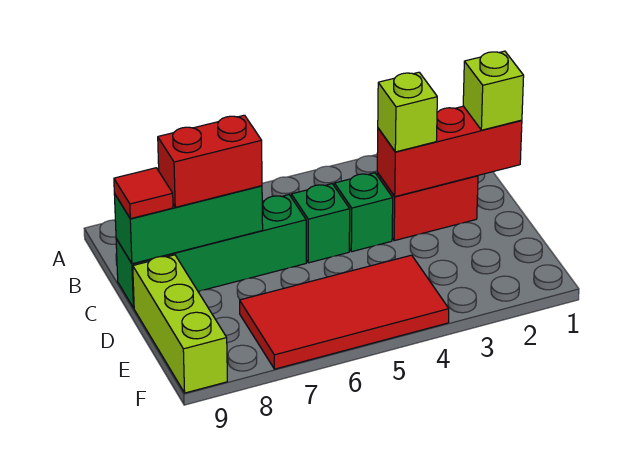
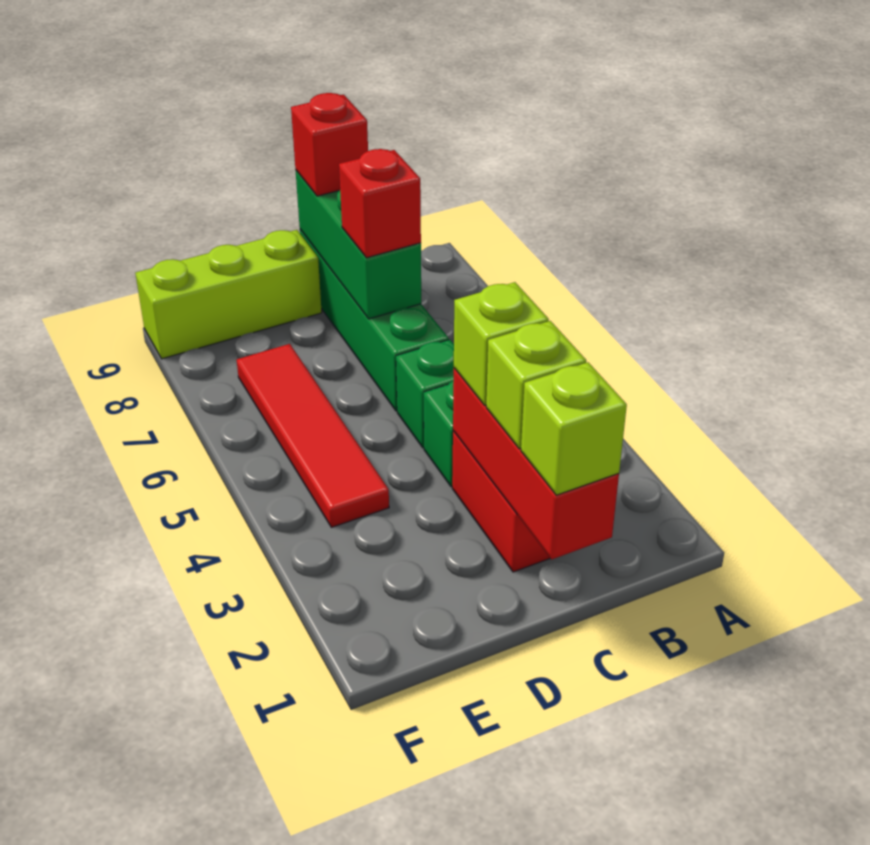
none -> lime 1x1 brick [486,321,586,449]
red 1x2 brick [158,115,262,207] -> red 1x1 brick [339,149,421,258]
red 1x1 tile [114,168,173,219] -> red 1x1 brick [291,93,368,196]
red 2x4 tile [240,255,449,369] -> red 1x4 tile [237,344,389,527]

